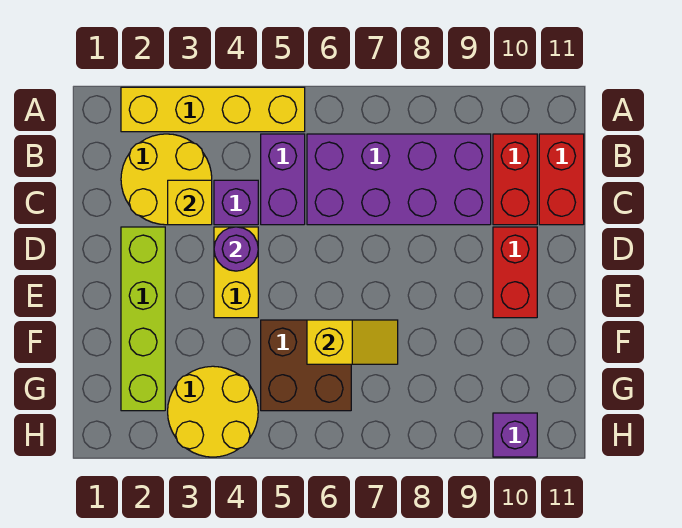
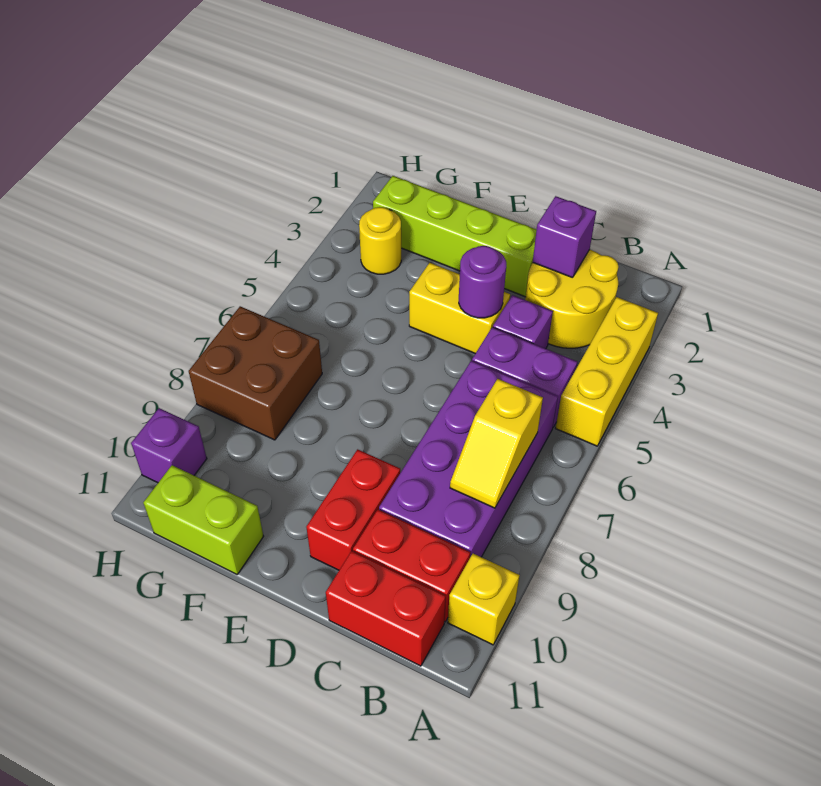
yellow 1x4 brick [121,87,305,132] -> yellow 1x3 brick [556,297,658,446]
none -> purple 1x1 brick [533,196,596,278]
yellow 1x1 brick [168,180,212,225] -> yellow 1x1 brick moved to [448,554,520,645]
red 1x2 brick [493,227,537,318] -> red 1x2 brick turned to [306,449,400,570]
brown 2x2 brick [261,320,351,411] -> brown 2x2 brick moved to [189,306,322,440]
yellow 1x2 slope [307,320,398,364] -> yellow 1x2 slope moved to [450,379,543,508]
none -> lime 1x2 brick [143,465,264,574]
yellow 2x2 round brick [168,366,258,457] -> yellow 1x1 round brick [359,207,401,274]

